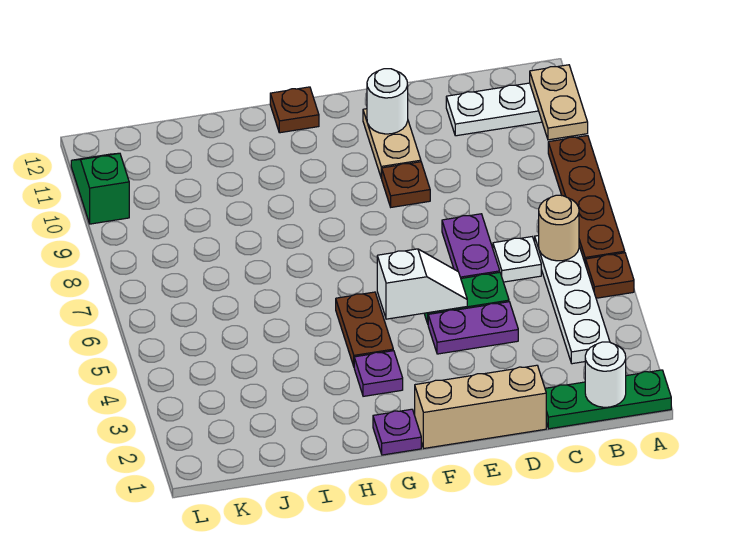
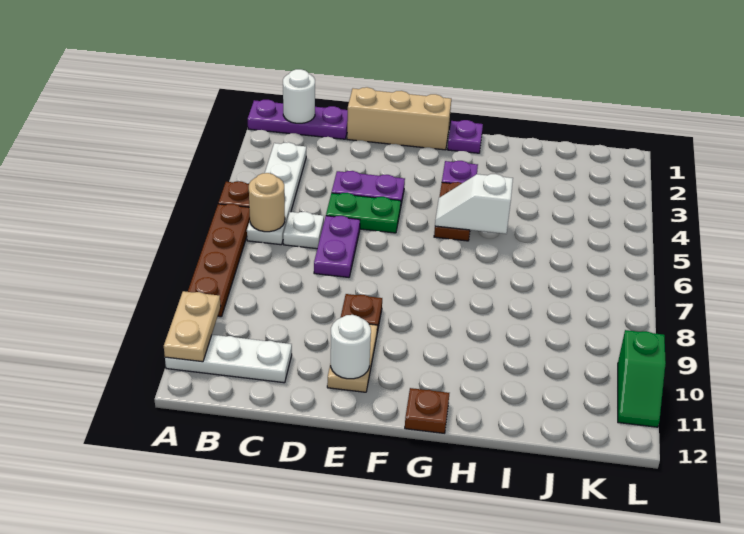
green 1x3 plate [545,370,671,429] -> purple 1x3 plate [248,100,348,139]
white 1x2 slope [377,249,467,319] -> white 1x2 slope moved to [435,174,513,234]

